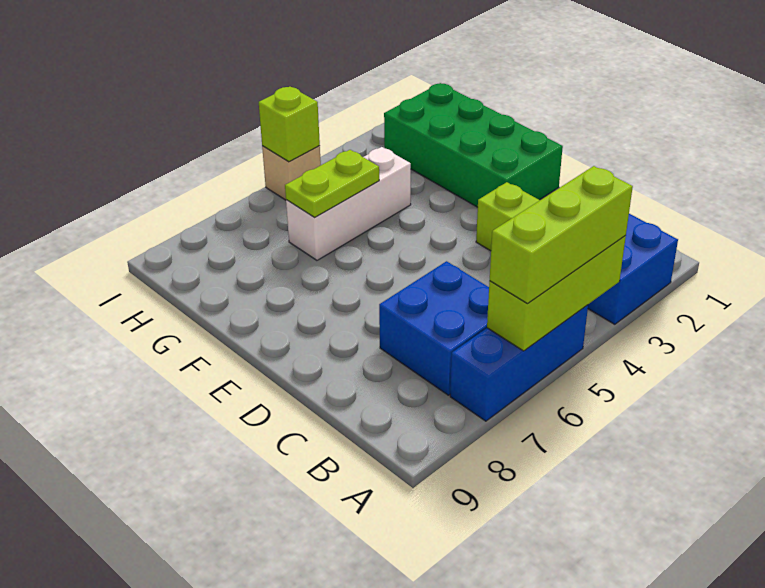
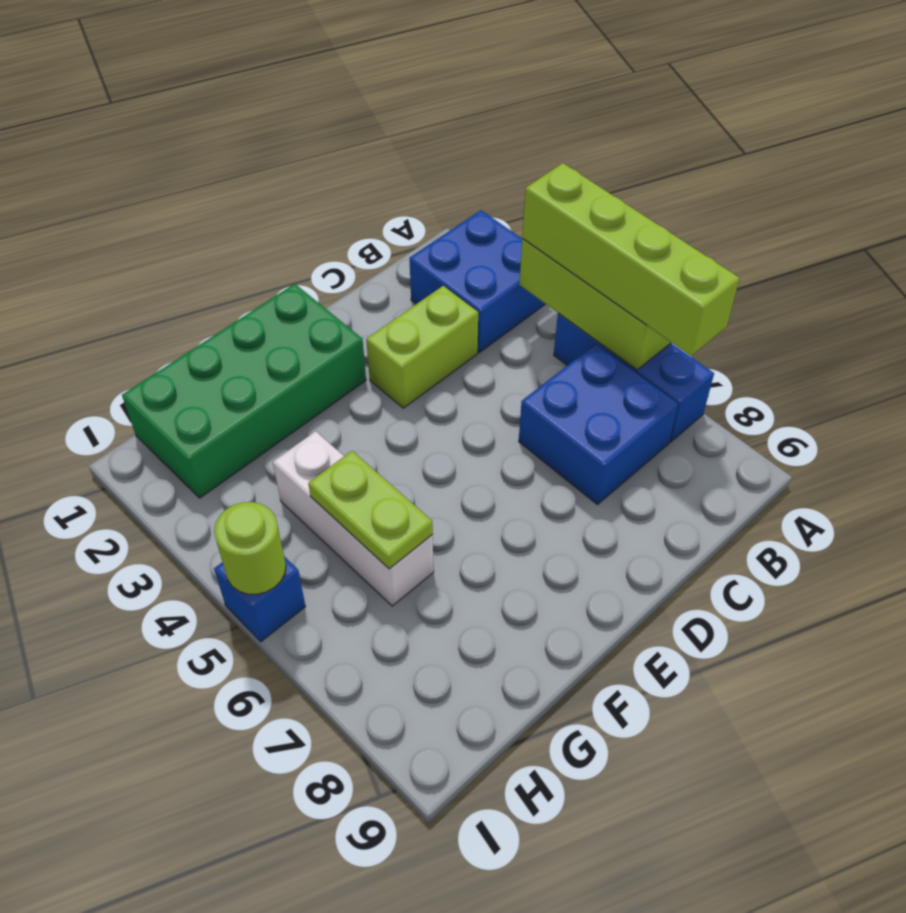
lime 1x3 brick [490,166,633,304] -> lime 1x4 brick [522,163,740,356]
tan 1x1 brick [262,146,321,200] -> blue 1x1 brick [214,556,305,642]
lime 1x1 brick [259,87,320,162] -> lime 1x1 round brick [214,502,286,594]

